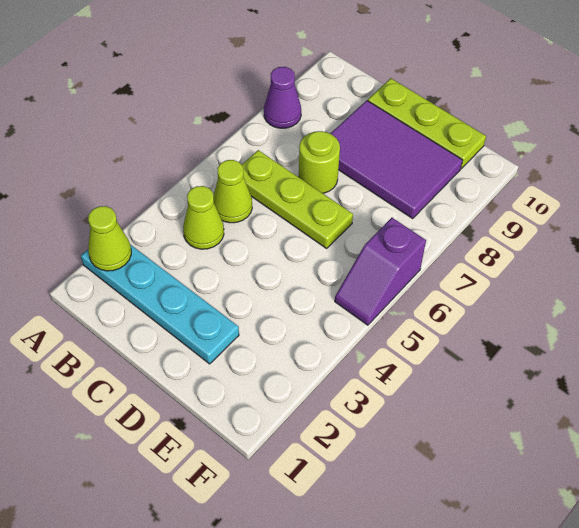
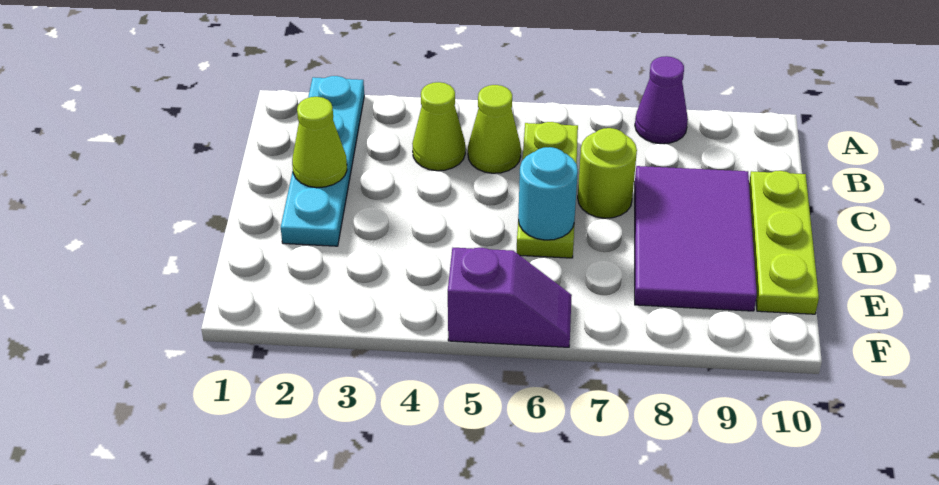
lime 1x1 cone [88,206,131,271] -> lime 1x1 cone moved to [292,97,347,188]
none -> cyan 1x1 round brick [518,147,578,240]
purple 1x2 slope [335,218,426,325] -> purple 1x2 slope turned to [448,248,572,347]

